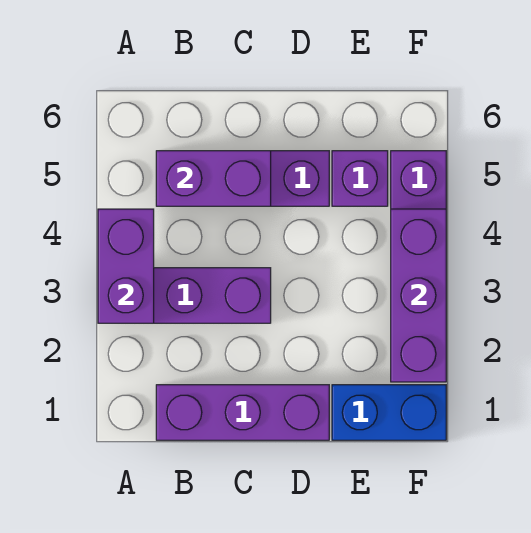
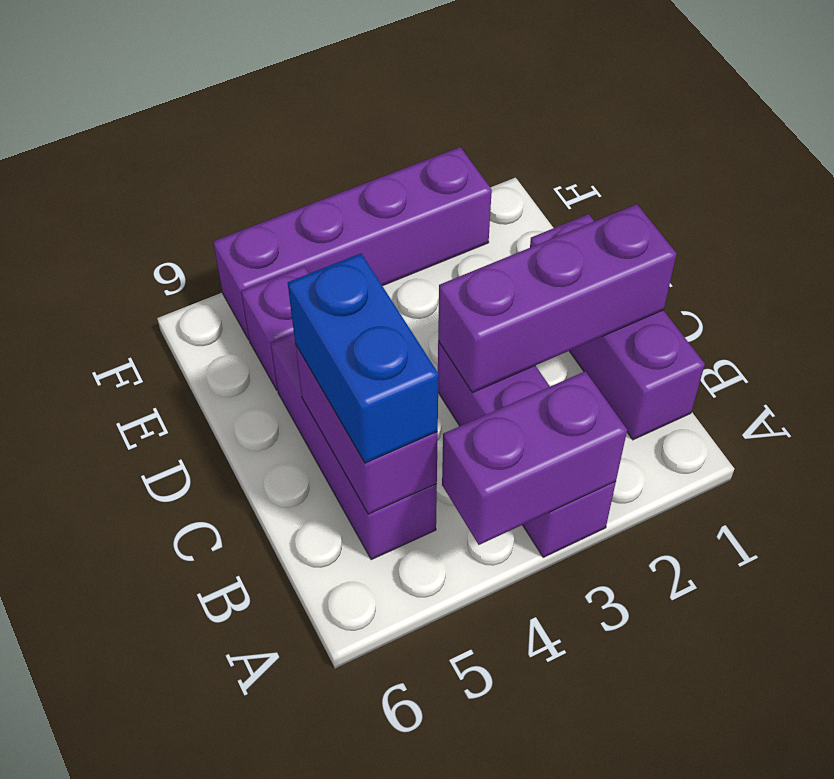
blue 1x2 brick [332,385,446,440] -> blue 1x2 brick moved to [288,253,439,463]
purple 1x3 brick [391,209,446,382] -> purple 1x3 brick moved to [438,204,677,393]

